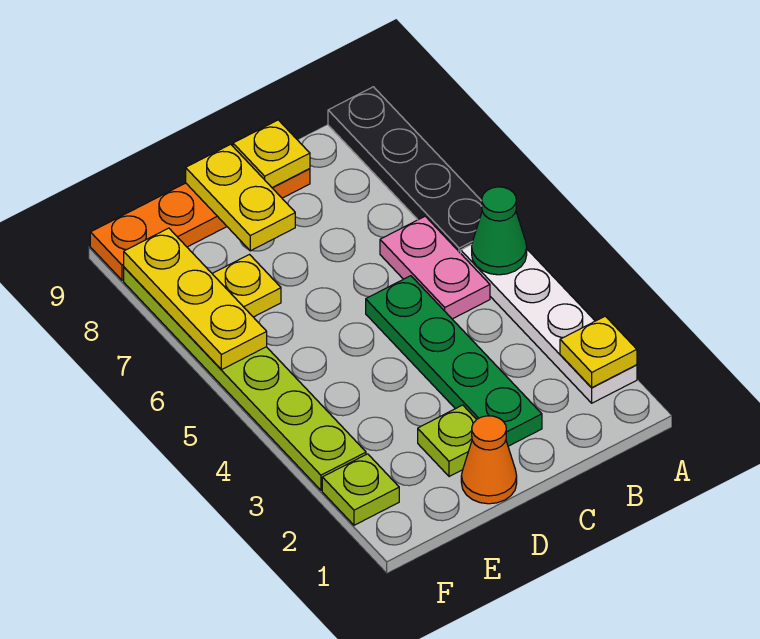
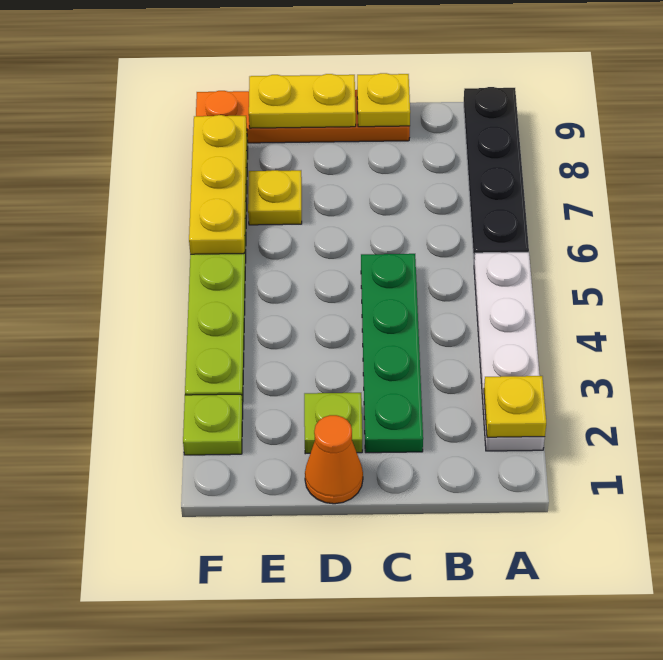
green 1x1 cone [472,187,527,275] -> none
pink 1x2 plate [380,216,490,319] -> none
yellow 1x2 plate [186,144,295,251] -> yellow 1x2 plate turned to [249,74,356,128]

